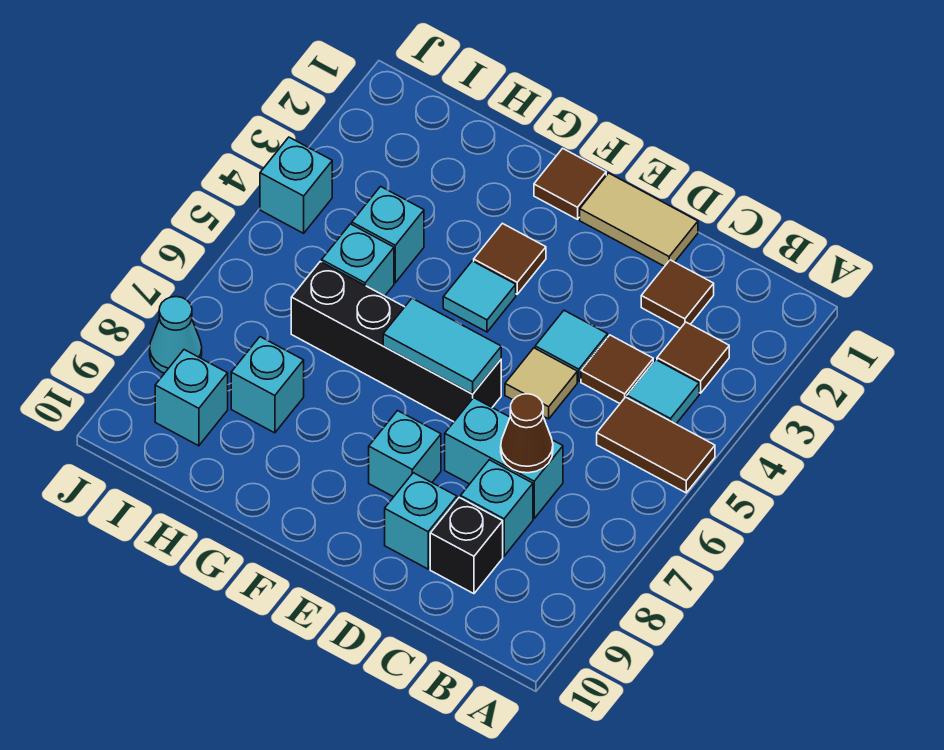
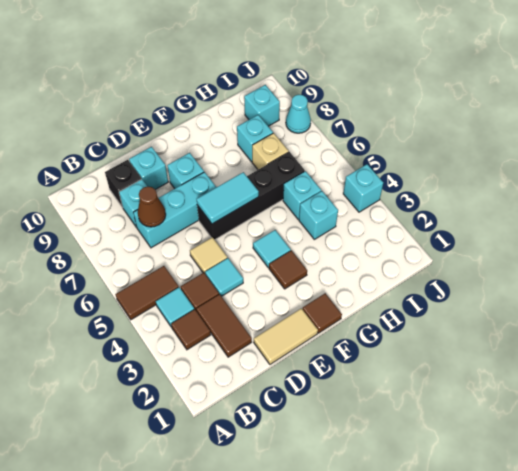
brown 1x1 tile [641,260,714,328] -> brown 1x2 tile [196,294,252,357]
cyan 1x2 brick [445,398,563,518] -> cyan 1x3 brick [133,172,216,248]
none -> tan 1x1 brick [252,133,289,170]

